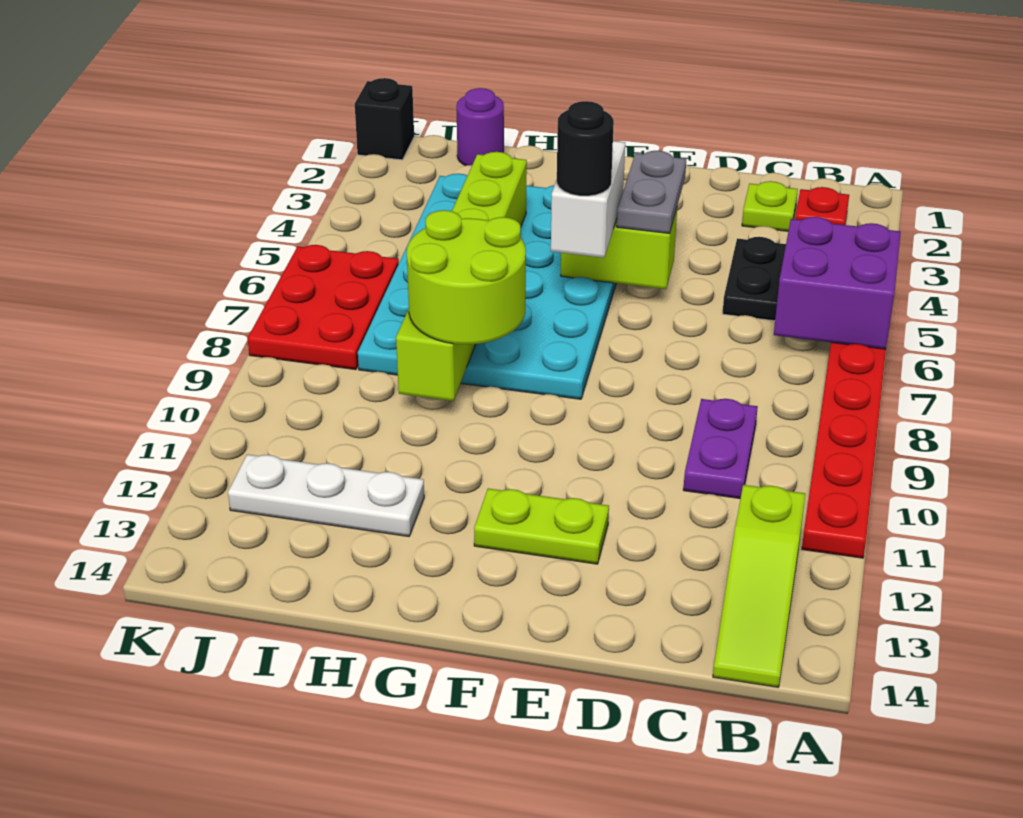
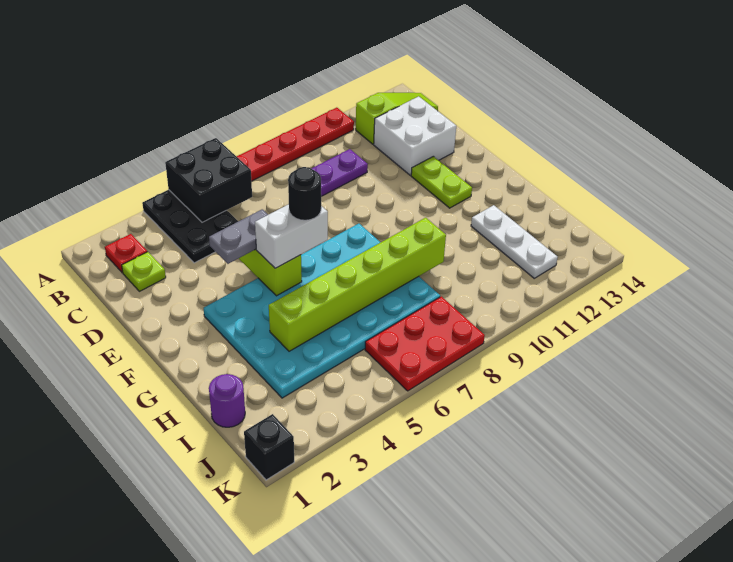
purple 2x2 brick [774,217,901,349] -> black 2x2 brick [165,138,252,222]
none -> white 2x2 brick [374,96,456,175]
lime 2x2 round brick [407,210,526,344] -> none

